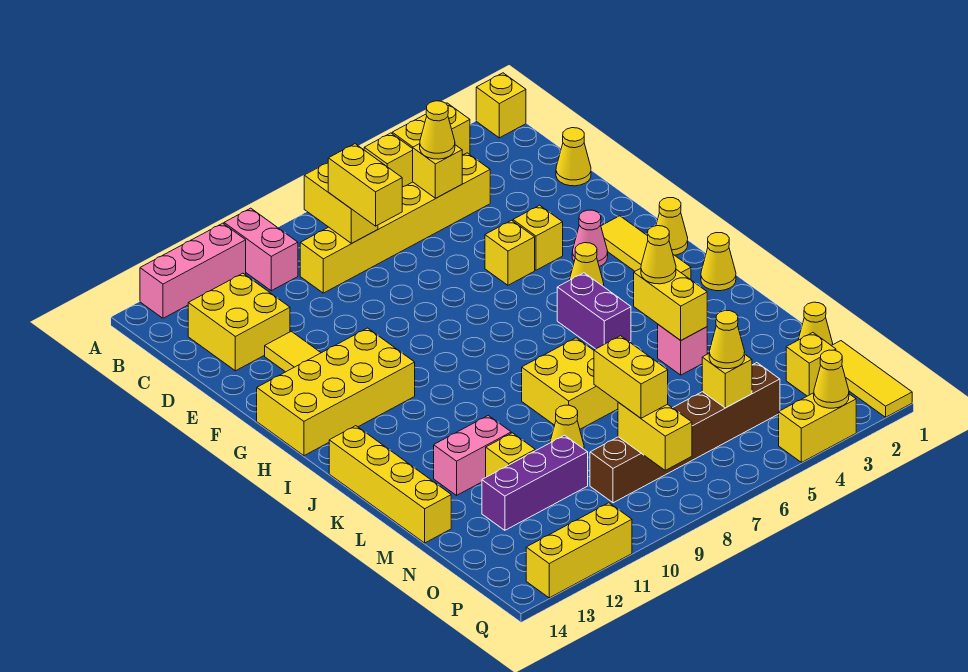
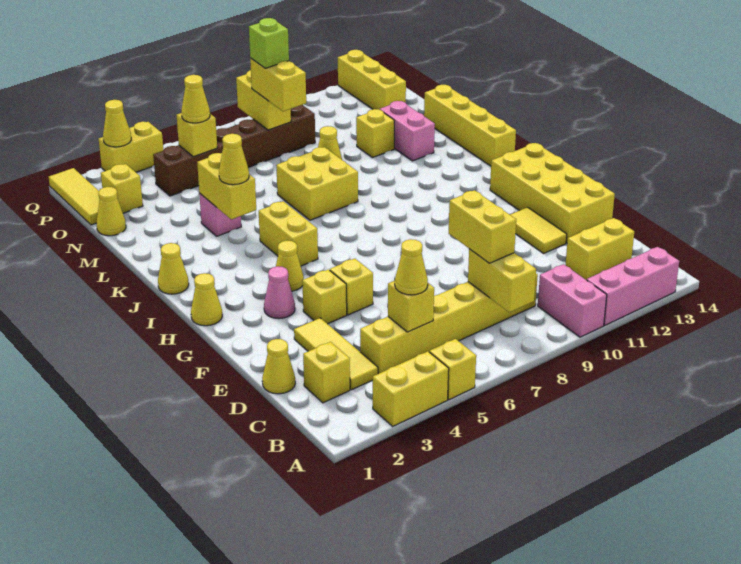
yellow 1x1 brick [476,73,526,138] -> yellow 1x1 brick moved to [303,342,350,403]
yellow 2x2 brick [188,273,290,371] -> yellow 1x2 brick [566,218,634,280]
yellow 1x3 tile [601,216,691,279] -> yellow 1x3 tile moved to [294,318,378,390]
yellow 2x4 brick [257,328,415,456] -> yellow 2x4 brick turned to [490,143,615,243]
purple 1x2 brick [557,273,631,349] -> yellow 1x2 brick [259,201,318,266]
pink 1x2 brick [434,415,511,495] -> pink 1x2 brick turned to [380,101,435,161]
purple 1x3 brick [482,435,588,530] -> none
none -> lime 1x1 brick [249,18,289,68]
yellow 1x3 brick [526,503,632,598] -> yellow 1x3 brick turned to [338,50,406,110]

